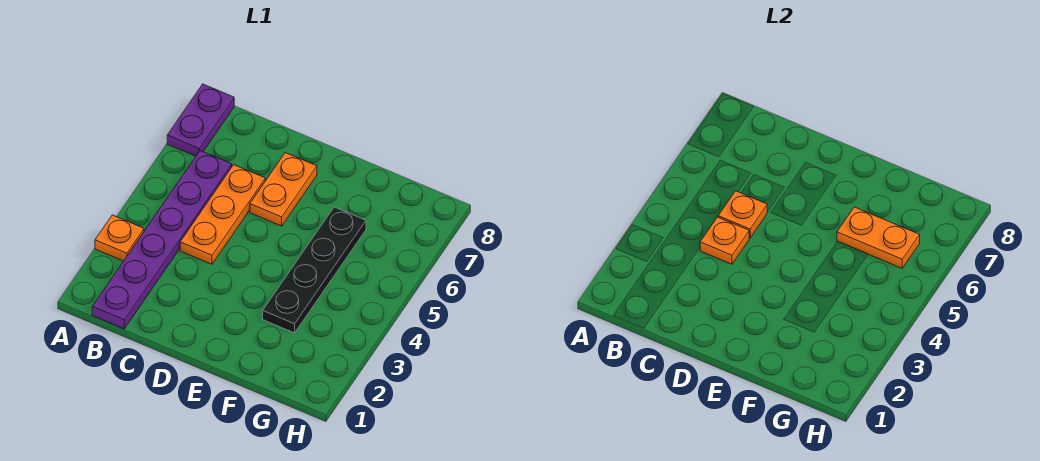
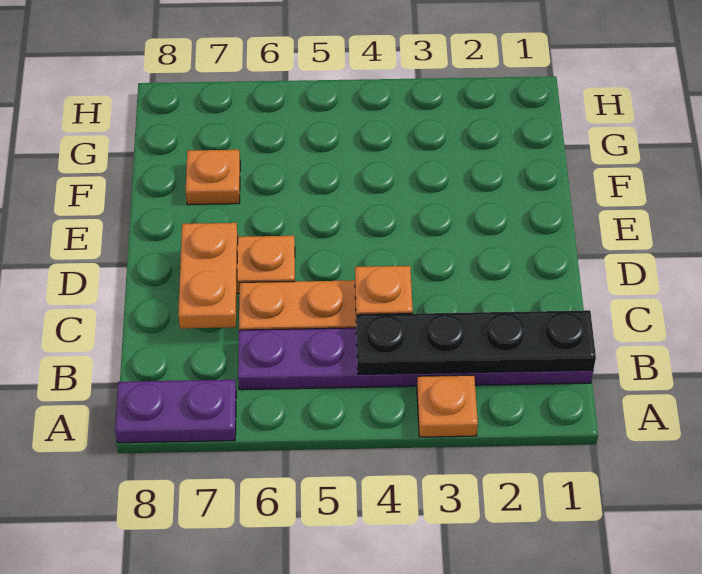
orange 1x1 plate [718,191,767,238] -> orange 1x1 plate moved to [186,150,240,205]
black 1x4 plate [263,207,366,333] -> black 1x4 plate moved to [356,310,596,375]
orange 1x2 plate [837,207,920,268] -> orange 1x2 plate moved to [178,223,238,328]

